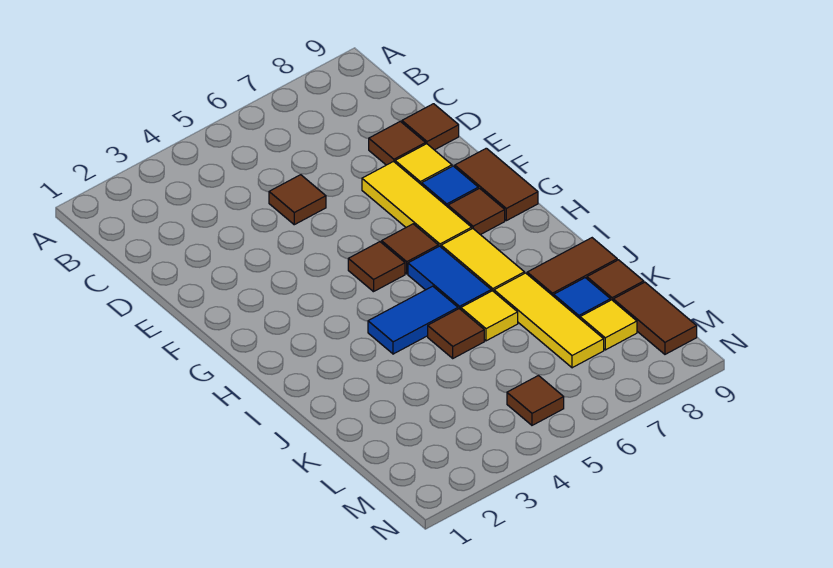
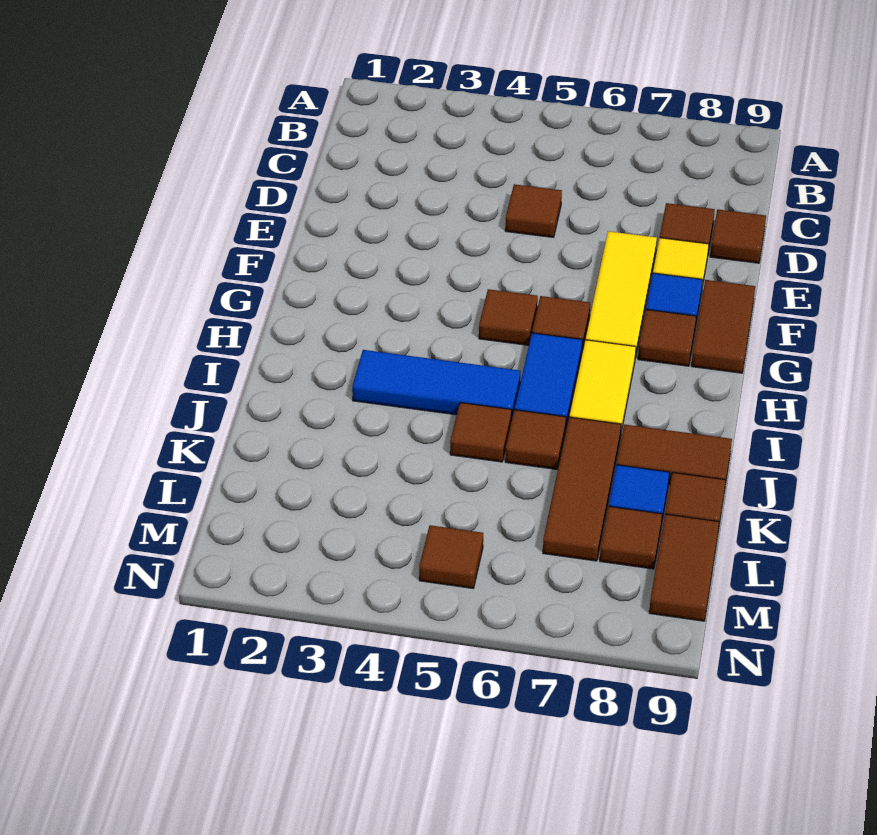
blue 1x2 tile [368,286,458,354] -> blue 1x3 tile [352,350,521,421]
yellow 1x1 tile [461,291,518,341] -> brown 1x1 tile [505,410,566,469]
yellow 1x3 tile [494,273,604,368] -> brown 1x3 tile [543,417,621,561]
yellow 1x1 tile [580,300,637,350] -> brown 1x1 tile [600,506,662,569]

